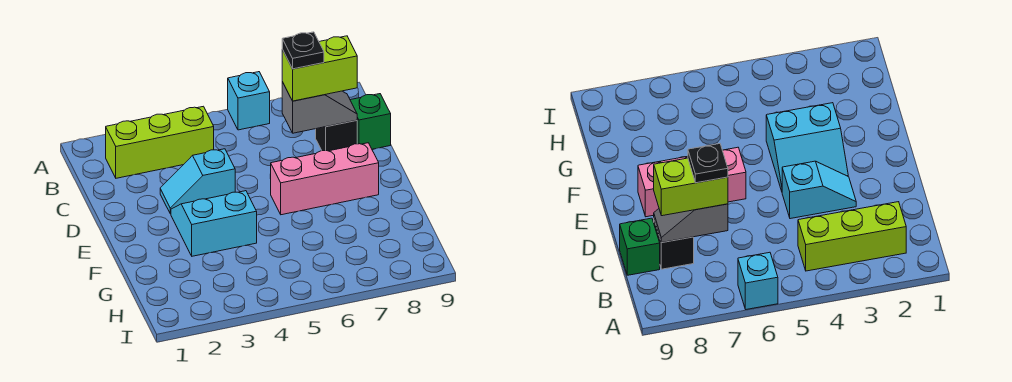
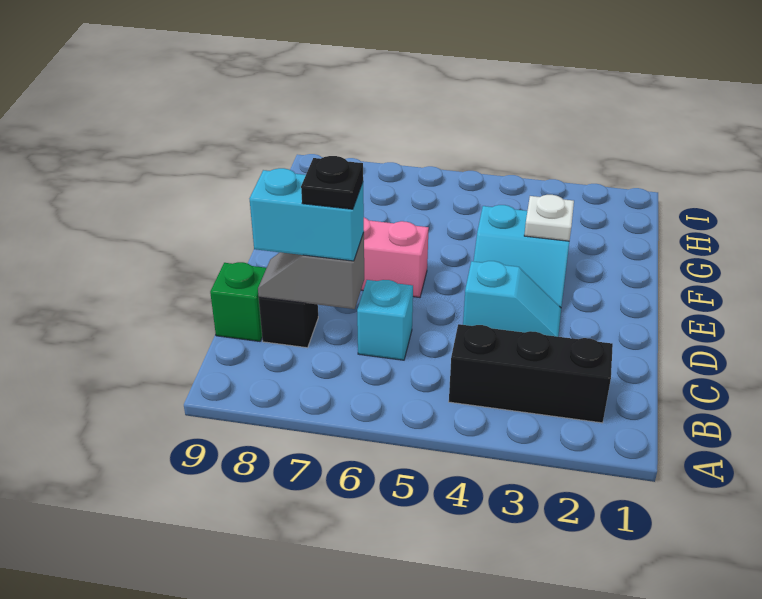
cyan 1x1 brick [228,72,270,130] -> cyan 1x1 brick moved to [357,280,413,360]
lime 1x3 brick [106,106,214,178] -> black 1x3 brick [449,324,613,423]
lime 1x2 brick [282,36,357,101] -> cyan 1x2 brick [249,168,364,261]
none -> white 1x1 plate [524,195,574,241]

